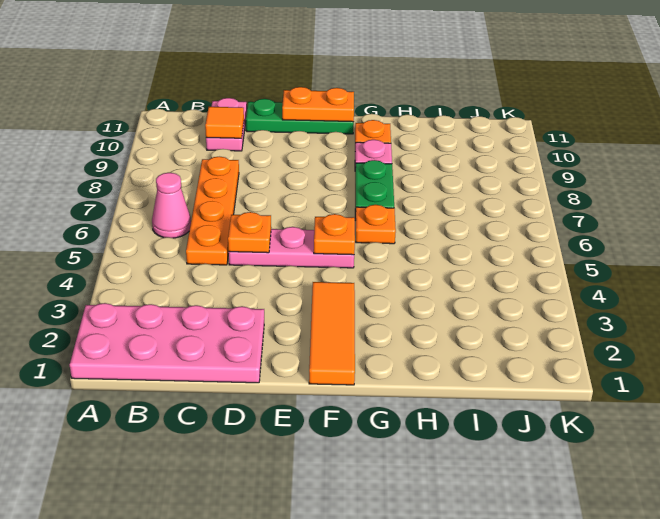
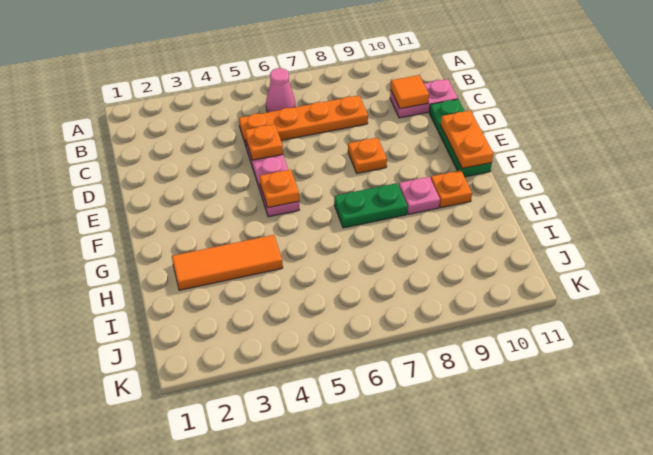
pink 2x4 plate [70,303,264,383] -> none
orange 1x3 tile [309,282,355,385] -> orange 1x3 tile moved to [172,235,283,290]
orange 1x1 plate [355,205,396,244] -> orange 1x1 plate moved to [348,138,387,173]

